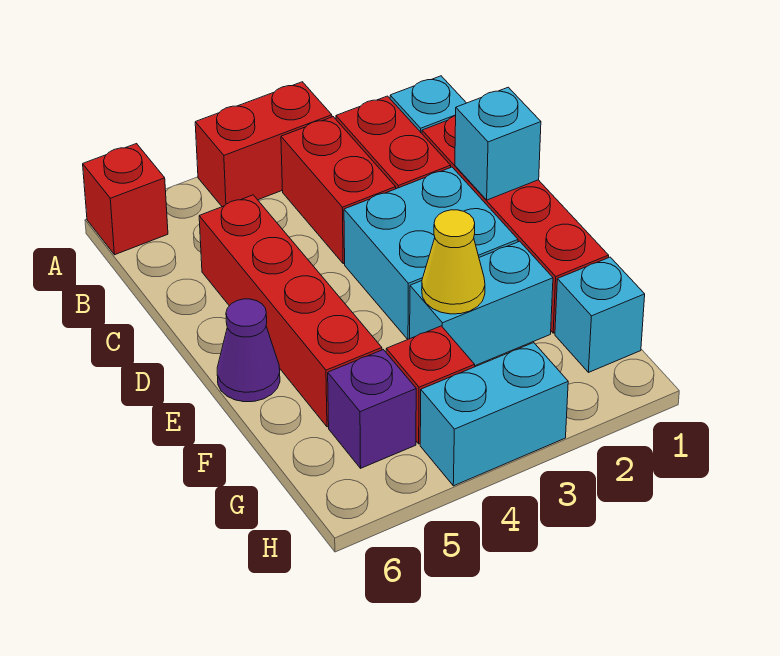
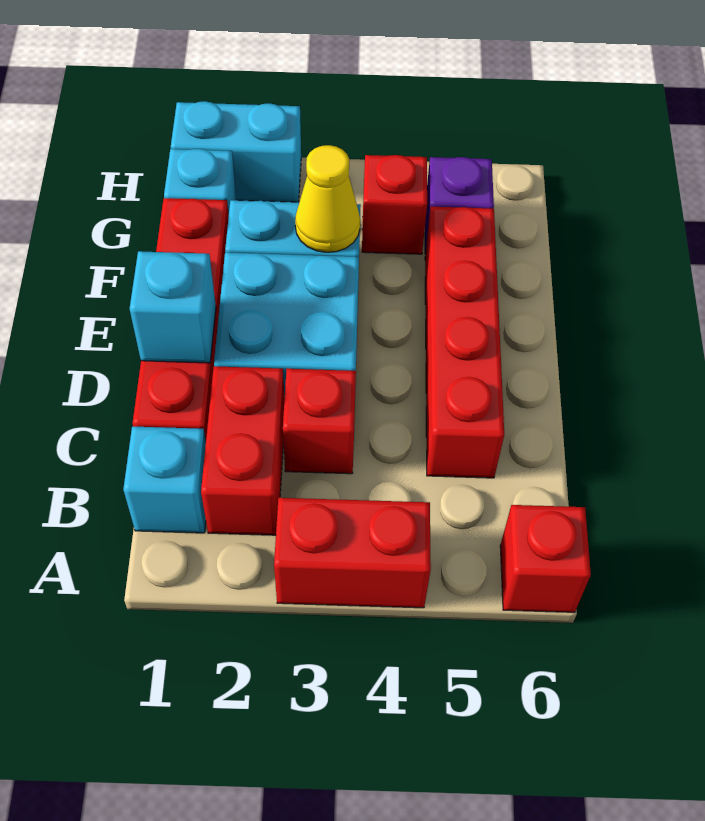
red 1x2 brick [281,117,396,264] -> red 1x1 brick [283,369,356,474]
purple 1x1 cone [217,299,280,402] -> none
cyan 1x2 brick [420,343,568,486] -> cyan 1x2 brick moved to [171,101,301,202]

